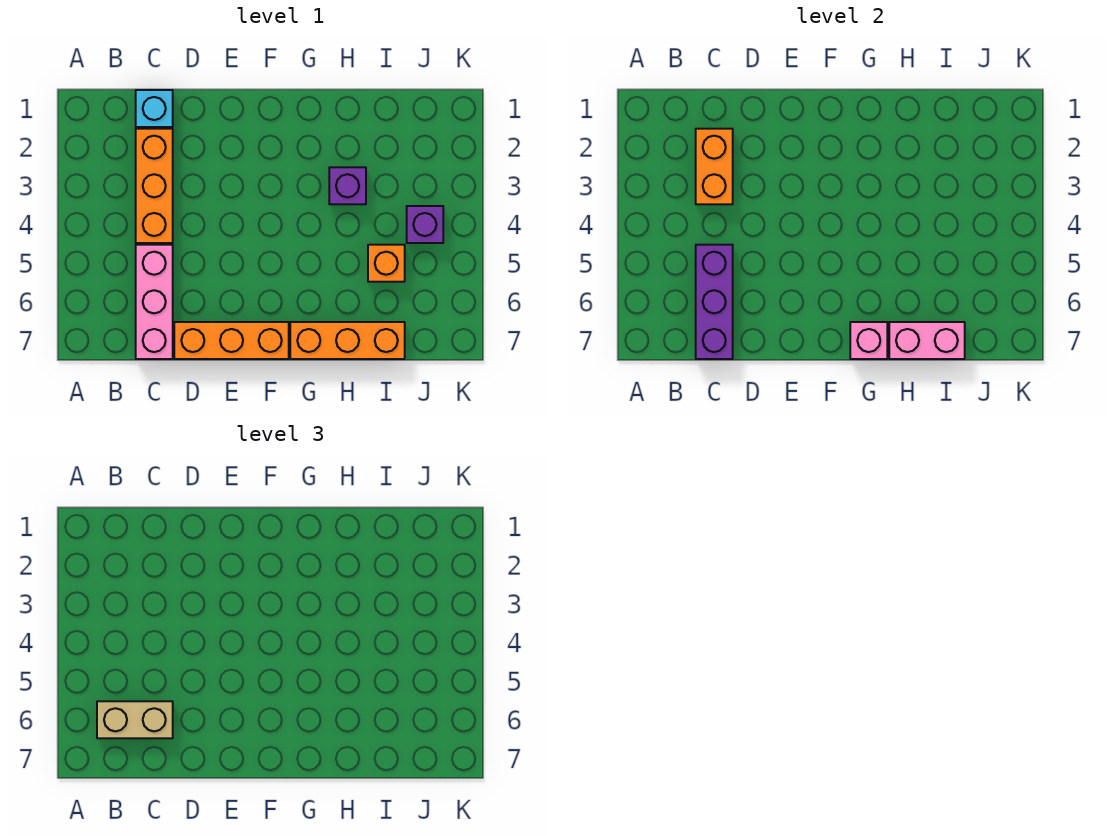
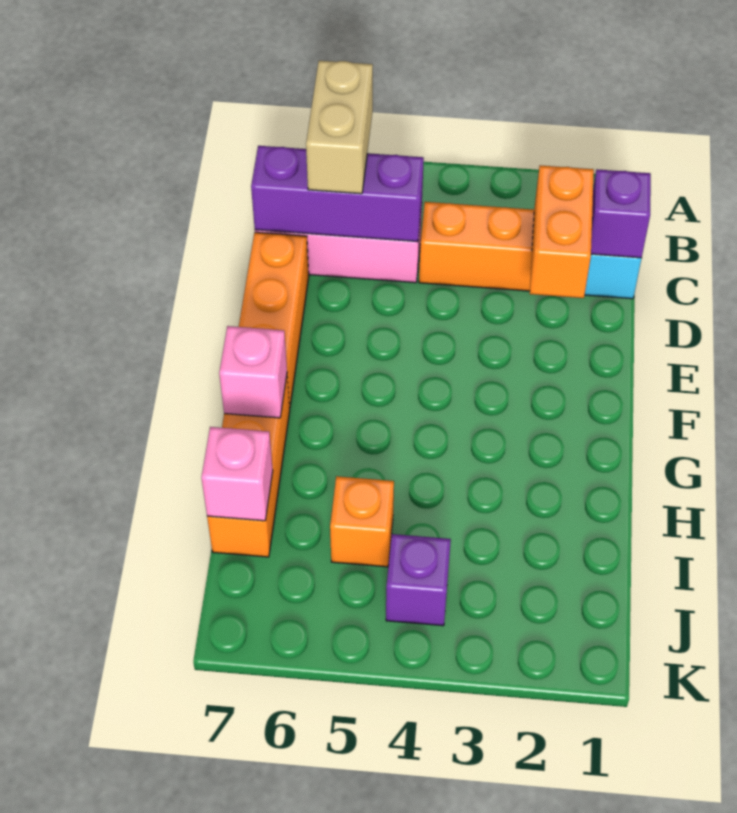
orange 1x2 brick [696,129,733,204] -> orange 1x2 brick turned to [530,165,594,298]
purple 1x1 brick [329,167,366,204] -> purple 1x1 brick moved to [591,169,651,258]
pink 1x2 brick [889,322,965,359] -> pink 1x1 brick [201,427,273,521]

